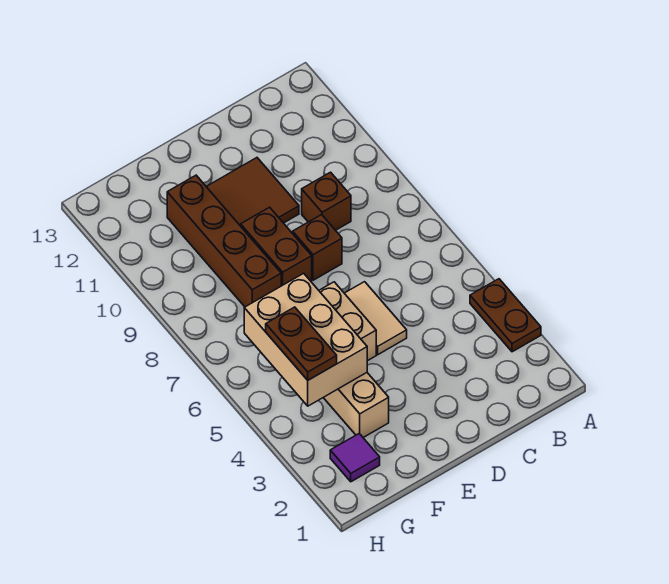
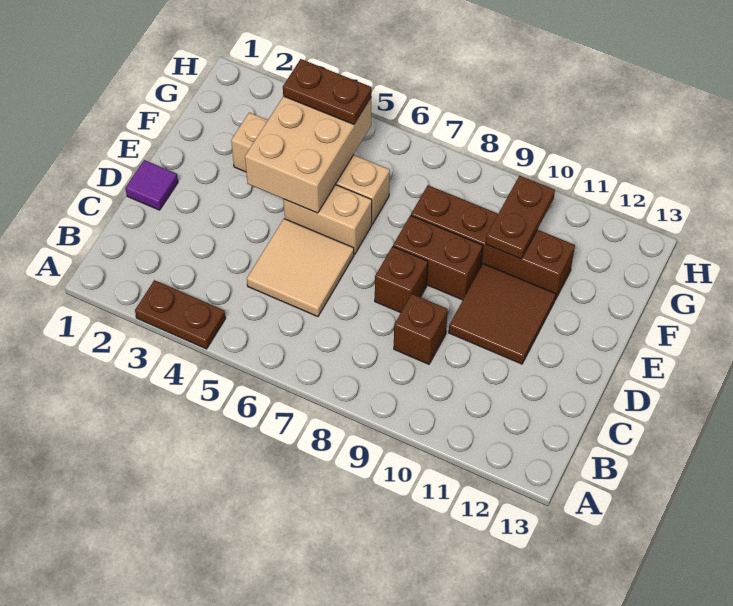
tan 1x2 tile [344,282,407,355] -> tan 2x2 tile [247,219,354,317]
tan 2x3 brick [244,273,367,406] -> tan 2x3 brick turned to [245,96,371,213]
none -> brown 1x2 plate [486,176,555,259]
purple 1x1 tile [330,434,380,482] -> purple 1x1 tile moved to [125,160,178,210]

